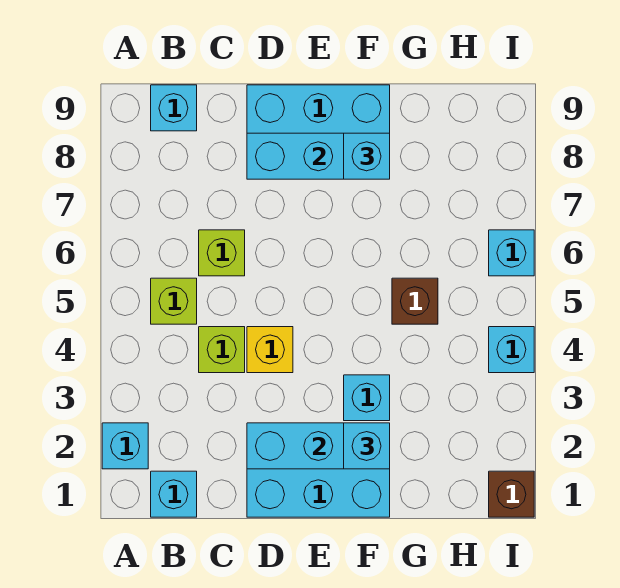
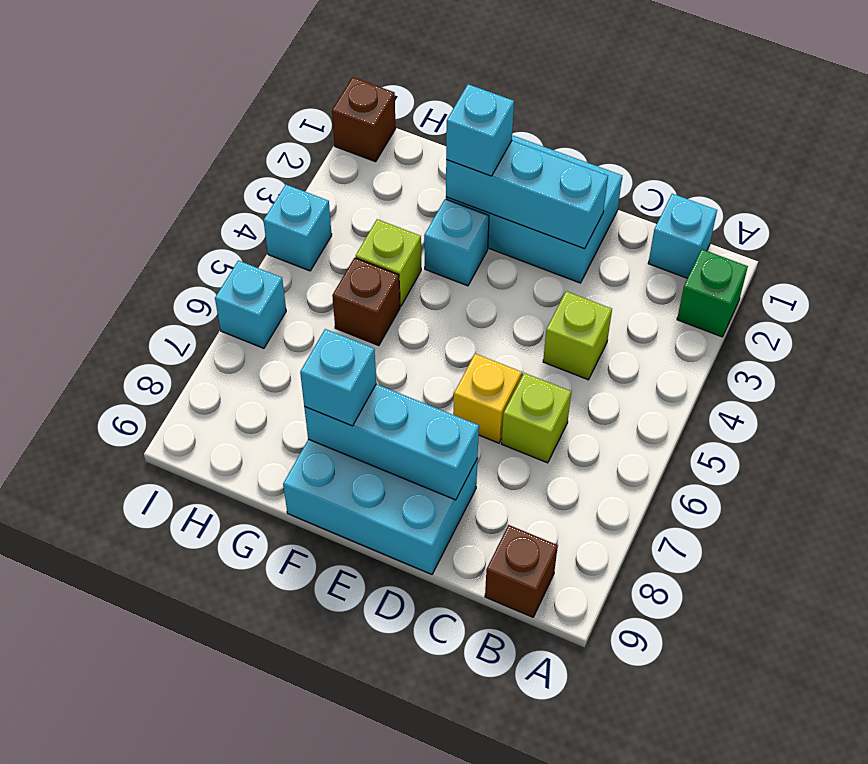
cyan 1x1 brick [102,423,148,469] -> green 1x1 brick [677,249,748,337]
lime 1x1 brick [151,278,197,324] -> lime 1x1 brick moved to [356,219,421,306]
cyan 1x1 brick [151,85,197,131] -> brown 1x1 brick [485,525,558,617]
yellow 1x1 brick [247,327,293,373] -> yellow 1x1 brick moved to [453,354,522,443]

